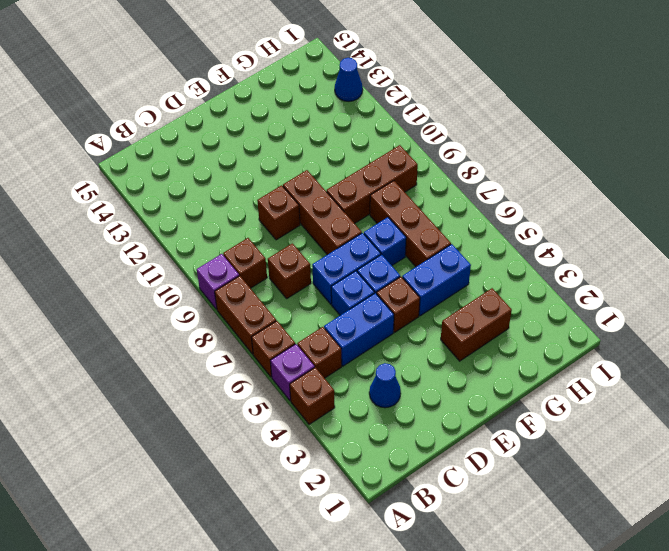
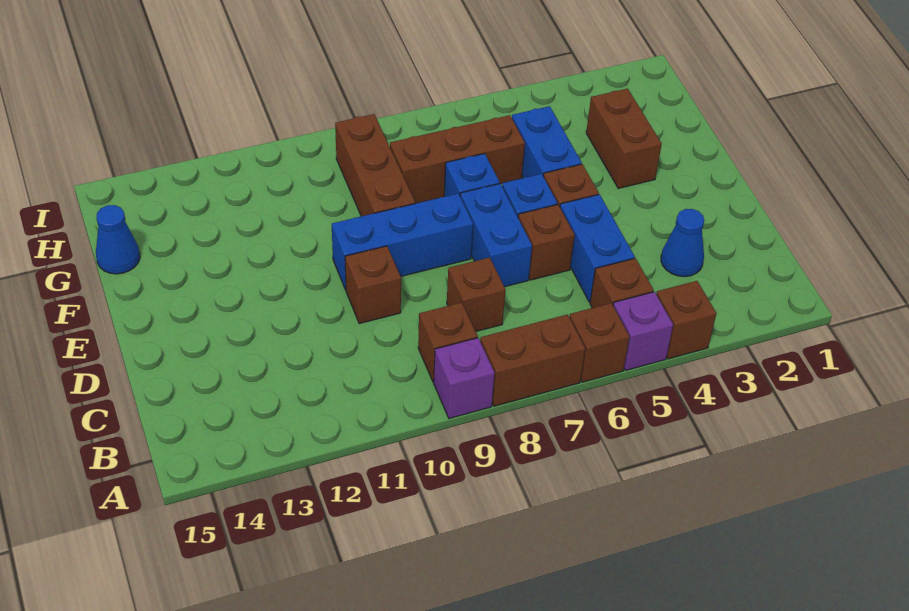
blue 1x1 brick [331,271,374,315] -> brown 1x1 brick [518,205,575,280]
brown 1x3 brick [283,170,362,255] -> blue 1x3 brick [332,194,473,290]
blue 1x1 cone [335,58,363,101] -> blue 1x1 cone moved to [96,205,140,274]

